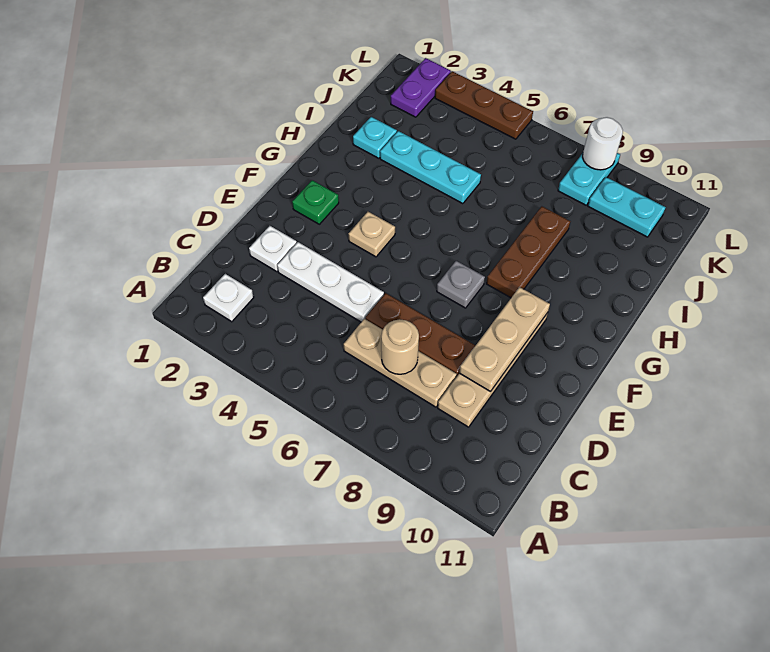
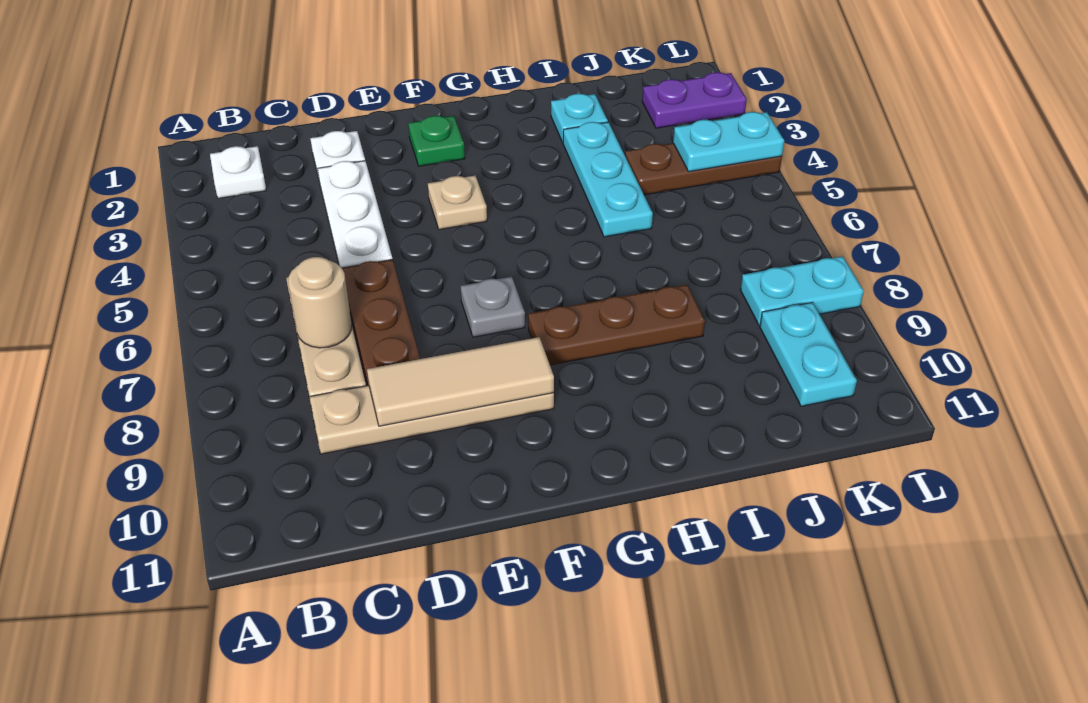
tan 1x3 plate [459,287,550,392] -> tan 1x3 tile [367,337,554,426]
none -> cyan 1x2 plate [673,112,784,172]
brown 1x3 plate [435,71,533,139] -> brown 1x3 plate turned to [625,143,782,195]
white 1x1 round brick [583,117,623,170] -> none

